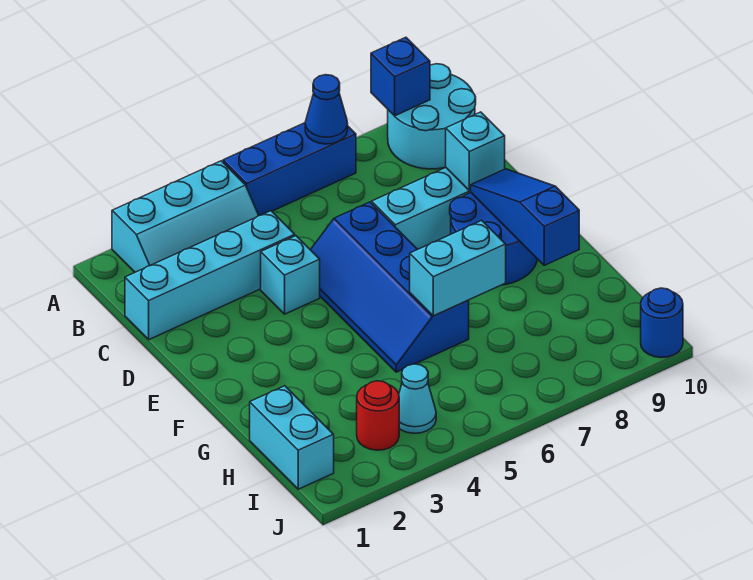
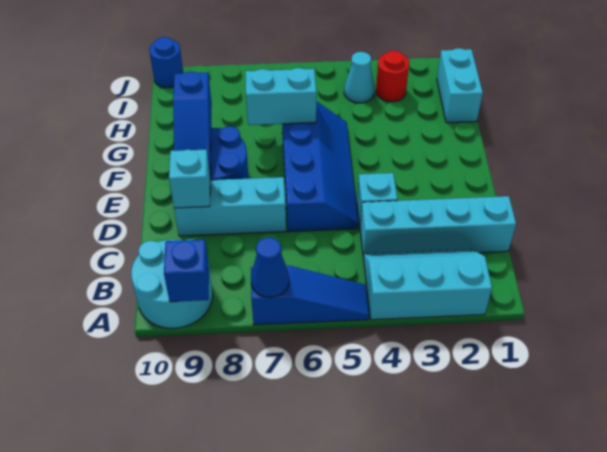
blue 1x3 brick [223,123,356,216] -> blue 1x3 slope [251,266,369,325]

